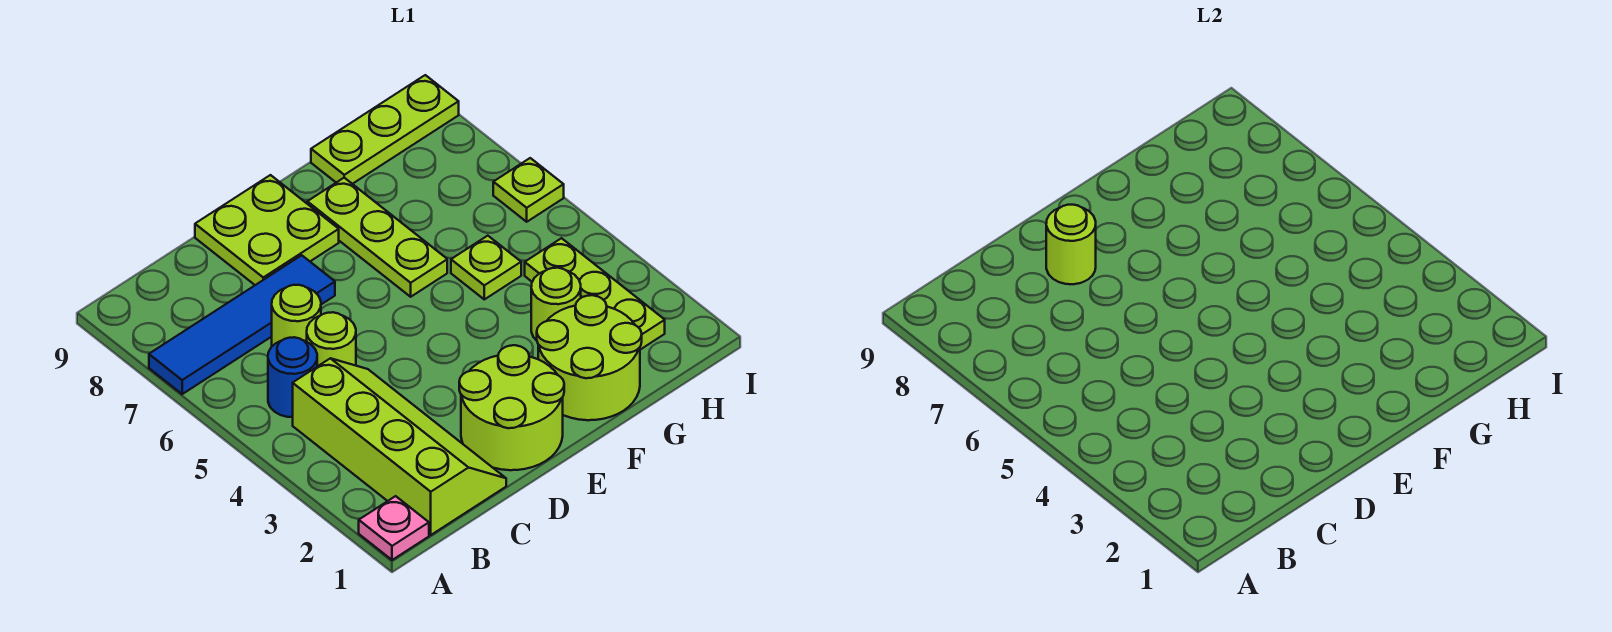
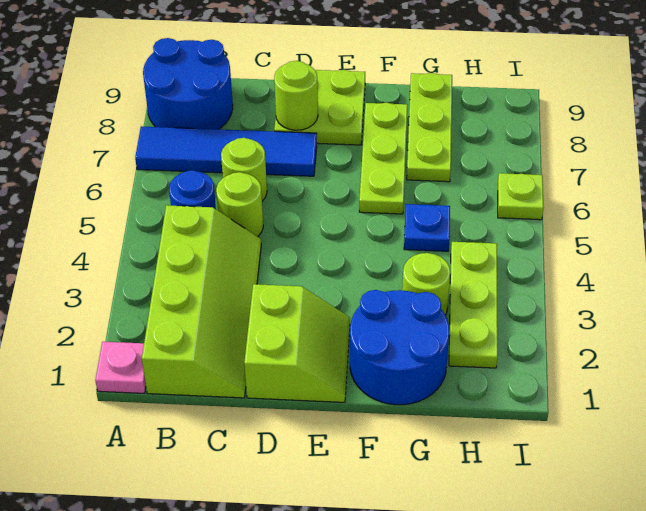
none -> blue 2x2 round brick [143,38,233,129]
lime 2x2 round brick [459,345,564,470] -> lime 2x2 slope [244,284,350,402]
lime 2x2 round brick [537,295,642,420] -> blue 2x2 round brick [350,290,449,405]
lime 1x1 plate [451,236,521,299] -> blue 1x1 plate [404,204,450,251]
lime 1x3 plate [311,75,459,184] -> lime 1x3 plate turned to [407,73,452,182]

